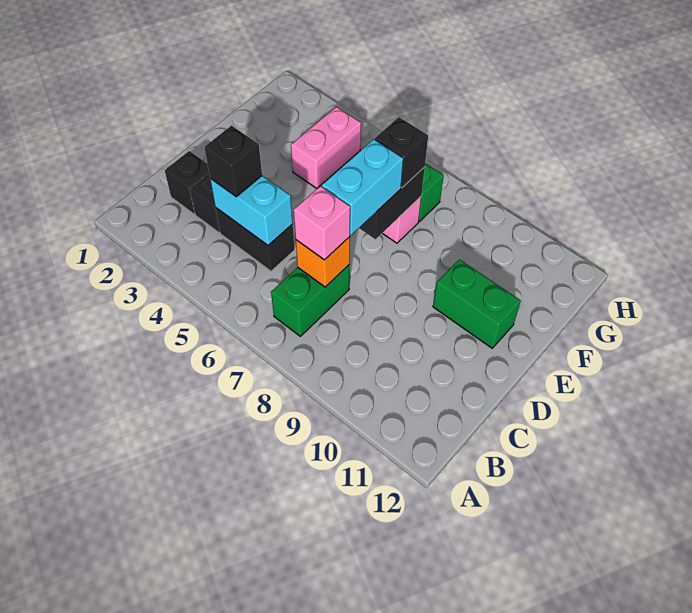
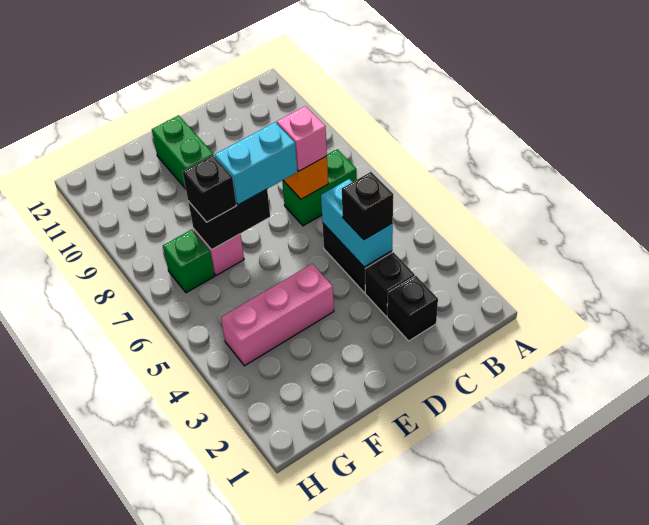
pink 1x2 brick [291,107,361,188] -> pink 1x3 brick [221,264,334,366]

